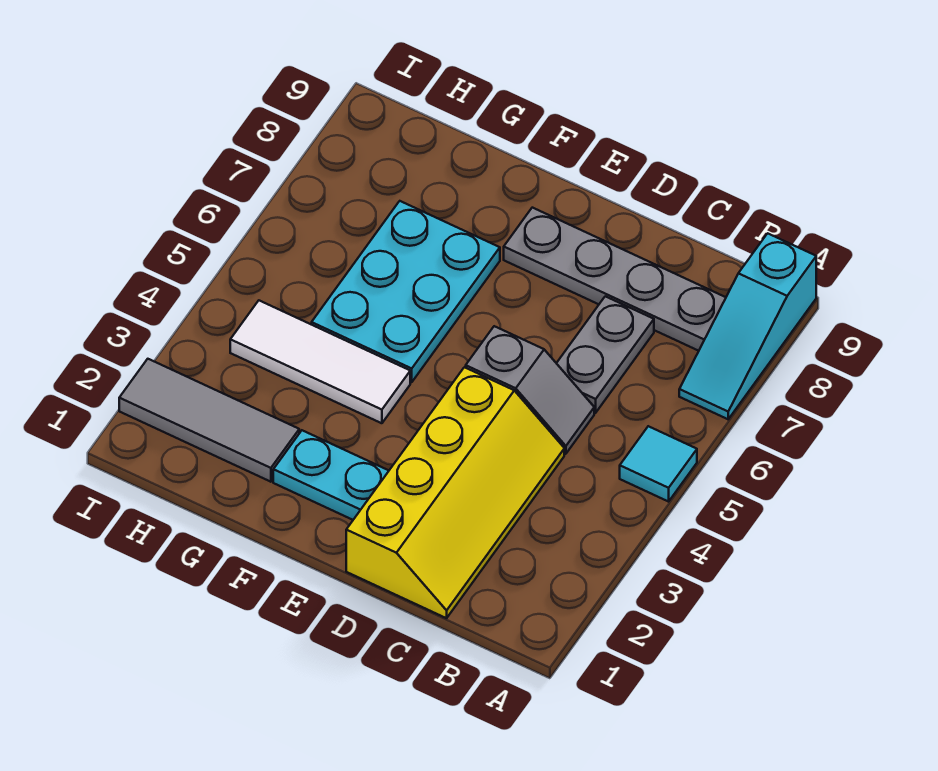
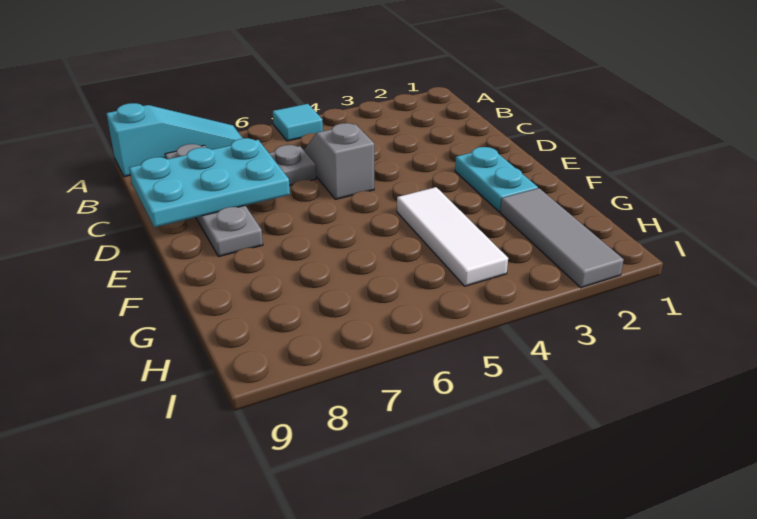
yellow 2x4 slope [346,367,564,618] -> none
cyan 2x3 plate [312,201,500,382] -> cyan 2x3 plate moved to [129,138,290,227]

